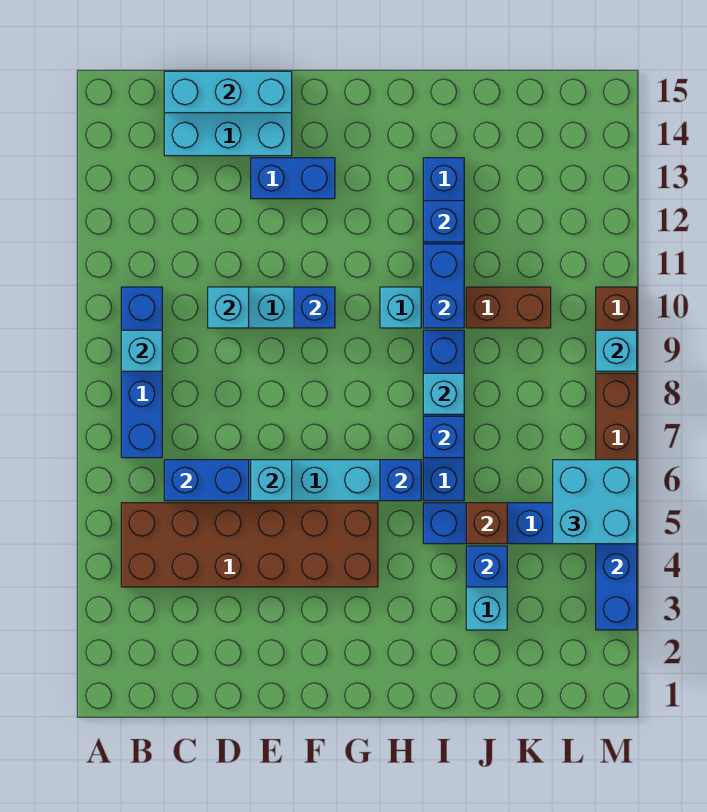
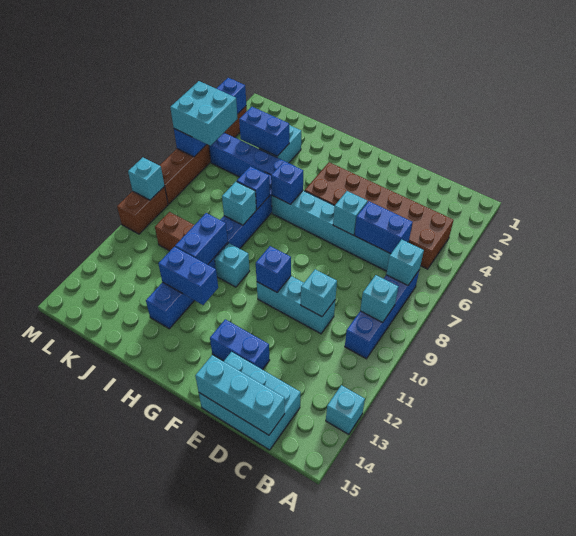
none -> cyan 1x1 brick [326,385,365,435]
none -> cyan 1x1 brick [386,239,424,285]
blue 1x1 brick [423,201,464,242] -> blue 1x2 brick [158,247,218,305]
blue 1x1 brick [466,546,507,587] -> blue 1x2 brick [239,107,289,156]
brown 1x1 brick [466,503,507,544] -> none

